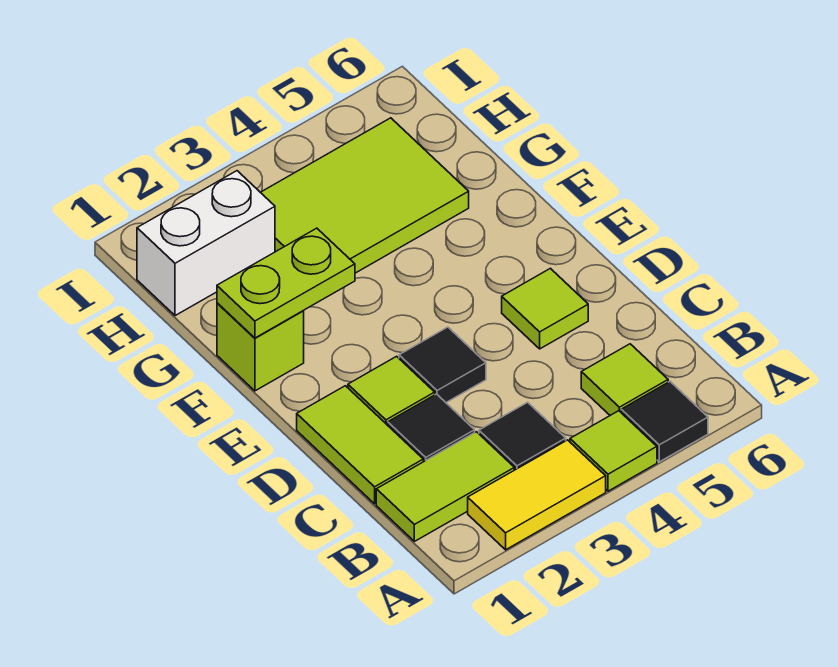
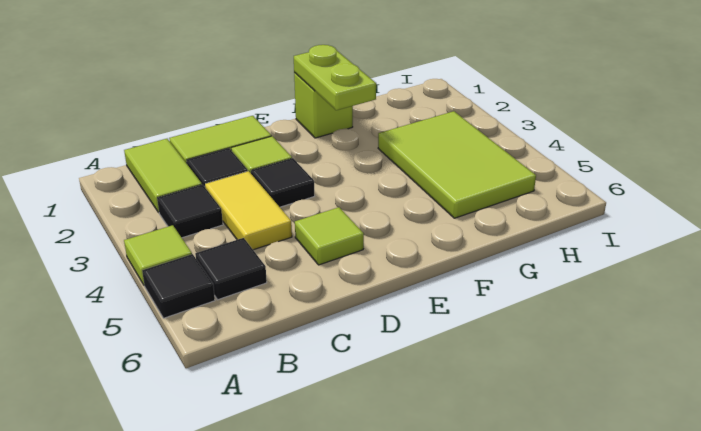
yellow 1x2 tile [468,440,606,550] -> yellow 1x2 tile moved to [205,171,292,250]
lime 1x1 tile [581,344,668,415] -> black 1x1 tile [195,238,267,300]
white 1x2 brick [137,171,275,316] -> none

